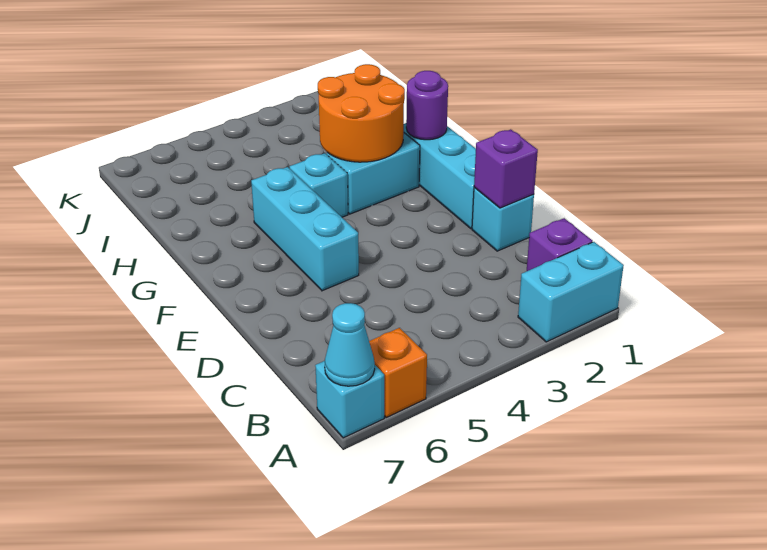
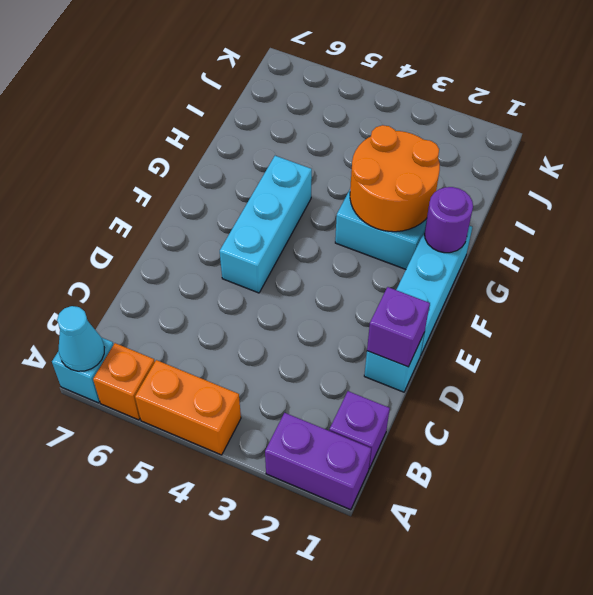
cyan 1x2 brick [518,242,624,342] -> purple 1x2 brick [265,413,371,510]
none -> orange 1x2 brick [135,360,241,455]
cyan 1x1 brick [290,153,348,217] -> none

